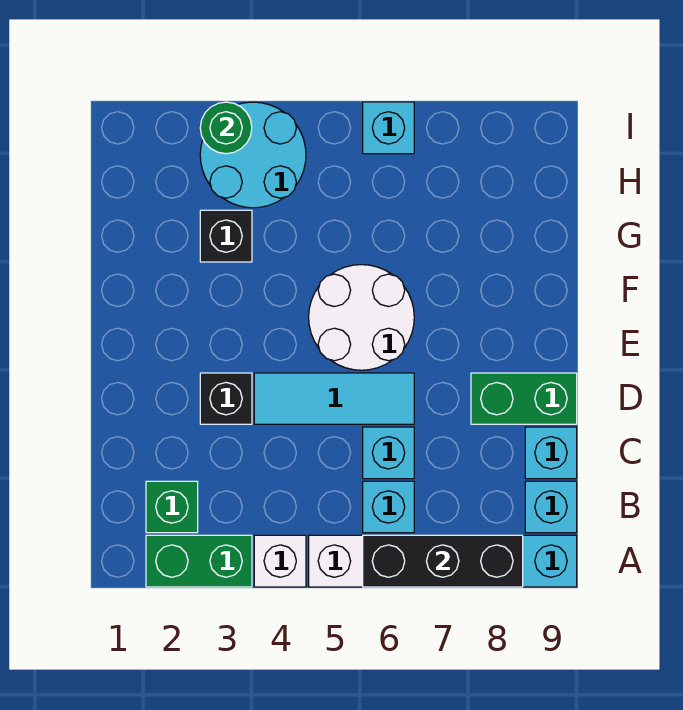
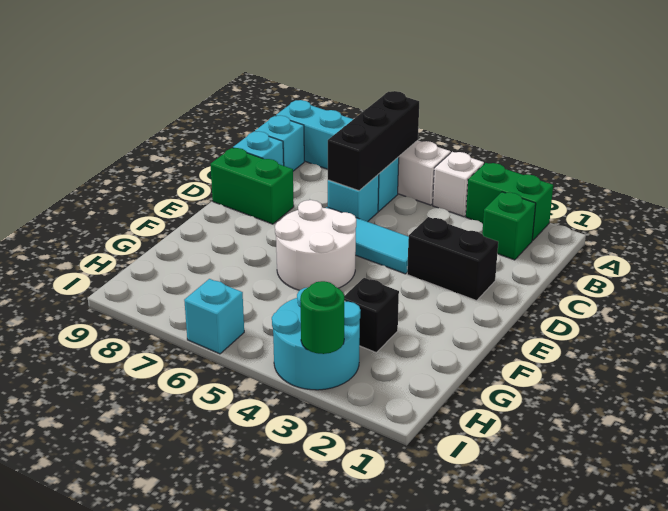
black 1x3 brick [363,535,523,587] -> black 1x3 brick turned to [328,91,419,191]
black 1x1 brick [200,373,252,424] -> black 1x2 brick [407,217,498,301]

